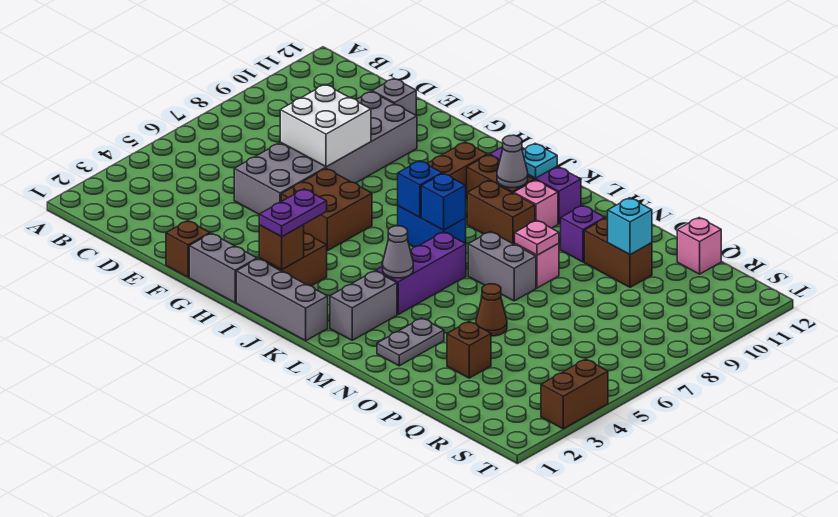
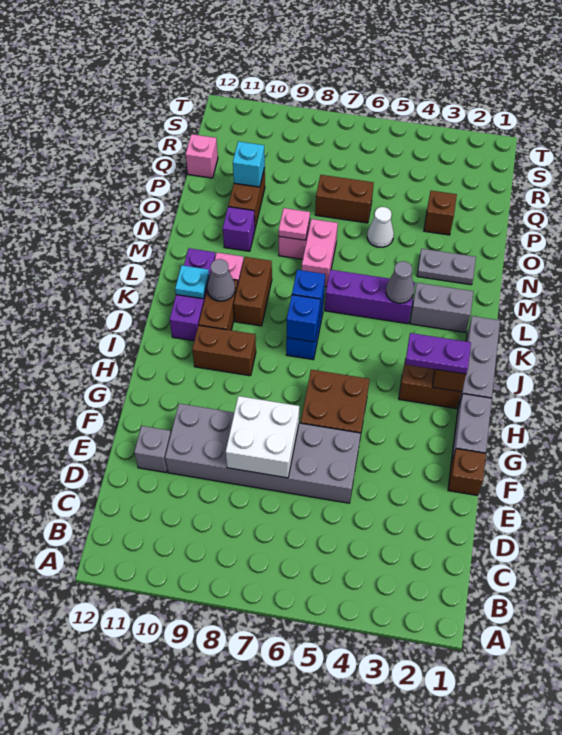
grey 1x2 brick [468,232,536,301] -> pink 1x2 brick [302,219,338,287]
brown 1x1 cone [476,284,507,336] -> white 1x1 cone [367,207,394,247]
brown 1x2 brick [541,359,608,429] -> brown 1x2 brick moved to [315,175,374,223]

